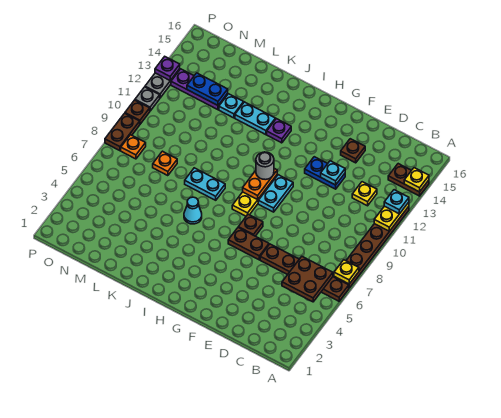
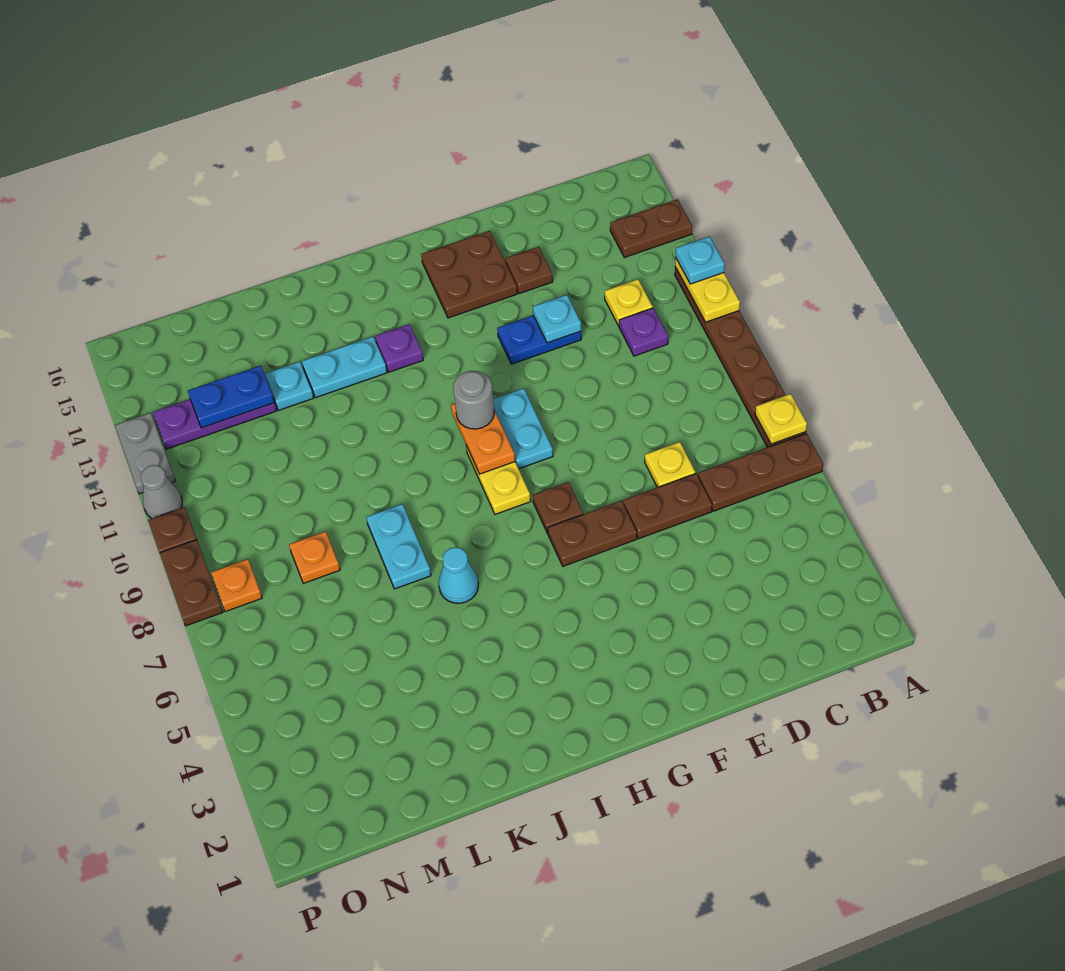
yellow 1x1 plate [404,168,429,192] -> yellow 1x1 plate moved to [645,442,695,488]
brown 2x2 plate [282,257,333,302] -> brown 2x2 plate moved to [421,231,517,318]
cyan 1x2 plate [185,168,225,200] -> cyan 1x2 plate turned to [366,504,431,589]
grey 1x1 plate [135,87,160,111] -> grey 1x1 cone [141,465,182,518]
purple 1x1 plate [155,57,180,80] -> purple 1x1 plate moved to [619,308,668,356]

